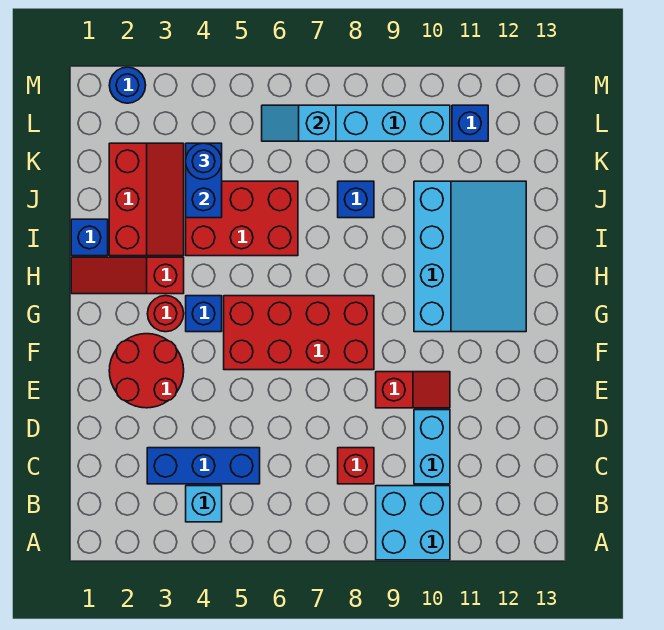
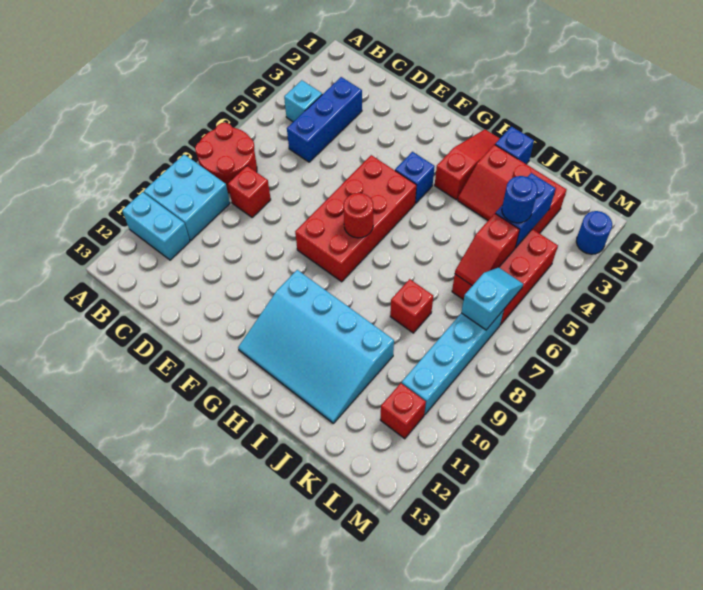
cyan 1x2 brick [414,410,450,484] -> cyan 1x2 brick moved to [122,192,190,260]
red 2x2 round brick [109,334,184,408] -> red 2x2 round brick moved to [195,123,257,193]
red 1x2 slope [376,372,450,408] -> red 1x2 slope moved to [455,214,520,286]
red 1x1 round brick [147,296,184,332] -> red 1x1 round brick moved to [344,193,373,238]
red 2x3 brick [186,181,298,256] -> red 2x3 brick moved to [452,229,558,325]
blue 1x2 brick [186,143,222,218] -> blue 1x2 brick turned to [495,173,556,248]
blue 1x1 brick [338,181,374,218] -> red 1x1 brick [390,279,433,333]
blue 1x1 brick [452,105,488,141] -> red 1x1 brick [380,383,426,439]

